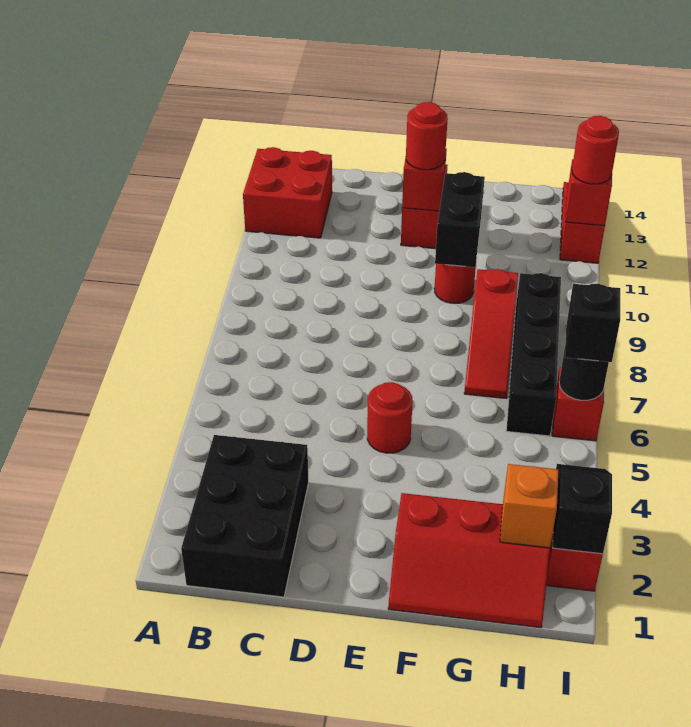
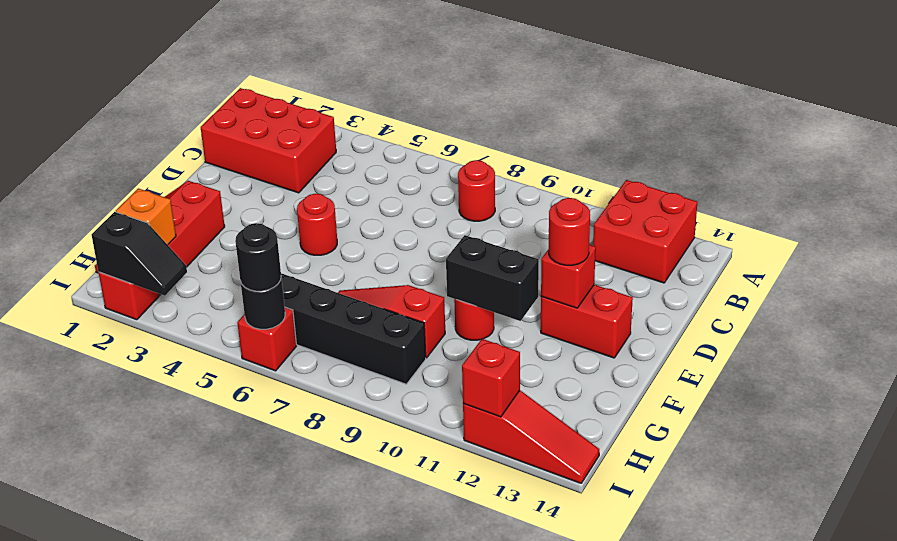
black 2x3 brick [181,435,309,597] -> red 2x3 brick [201,88,336,193]
black 1x1 brick [565,284,620,362] -> black 1x1 round brick [235,223,281,291]
red 1x1 round brick [572,116,619,184] -> red 1x1 round brick moved to [458,160,495,221]

